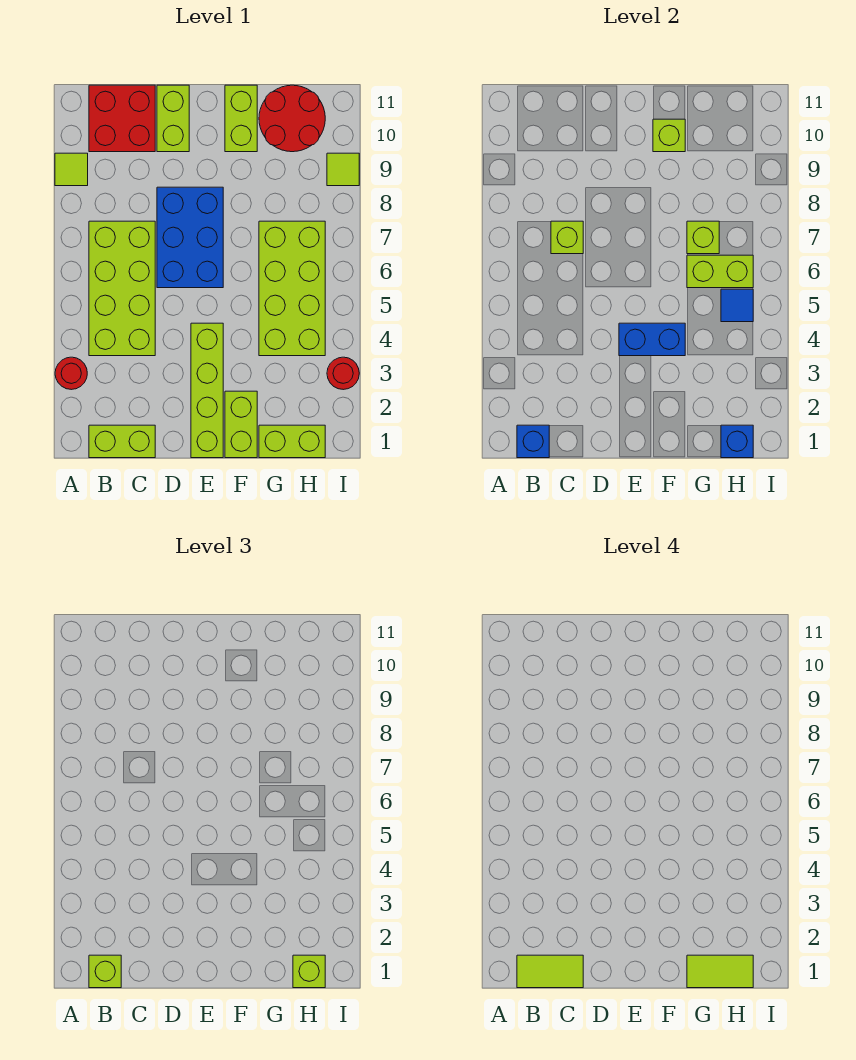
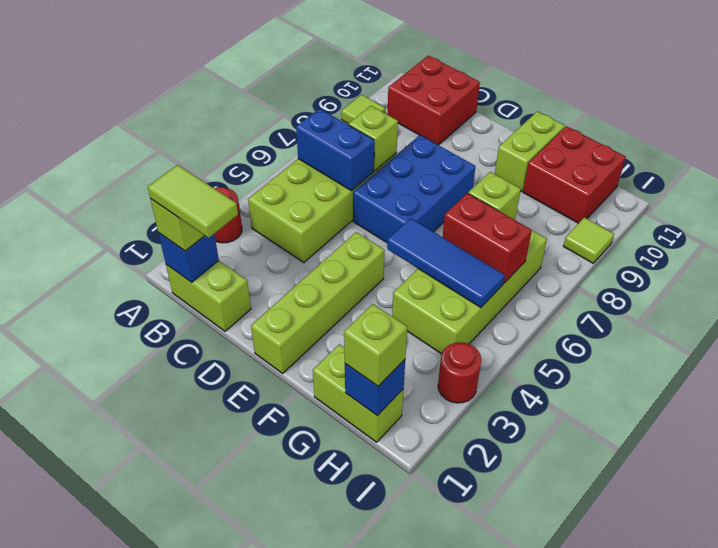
lime 1x2 brick [157,85,189,152] -> none
blue 1x2 brick [619,323,685,356] -> blue 1x2 brick moved to [296,109,374,191]
lime 1x2 brick [225,391,257,458] -> none
lime 1x1 brick [653,119,685,152] -> none
lime 1x2 tile [687,955,753,988] -> none
lime 1x2 brick [687,255,753,288] -> red 1x2 brick [443,193,532,283]
red 2x2 round brick [259,85,325,152] -> red 2x2 brick [523,126,626,223]
blue 1x1 tile [721,289,753,322] -> blue 1x3 tile [387,218,505,308]

